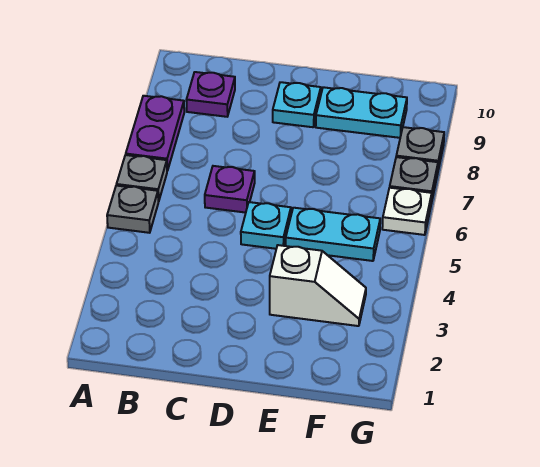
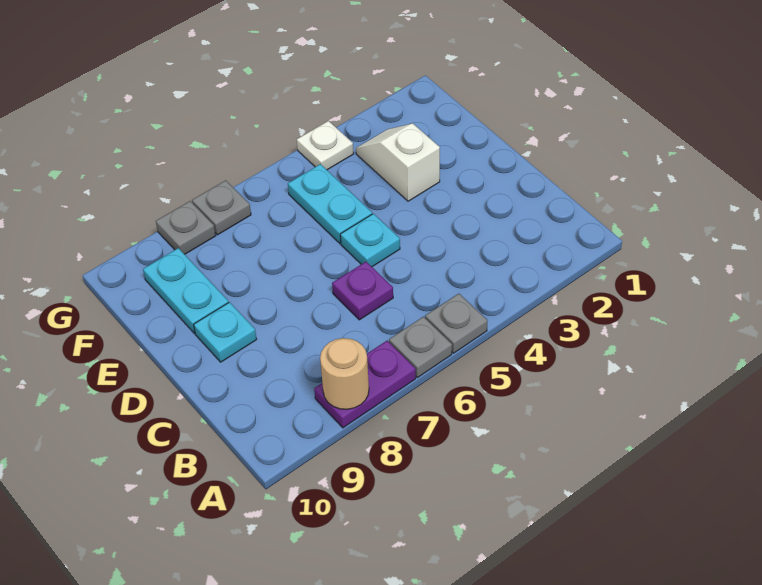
none -> tan 1x1 round brick [320,338,369,409]
purple 1x1 plate [186,72,235,117] -> none
white 1x1 plate [382,188,432,235] -> white 1x1 plate moved to [297,121,354,170]

